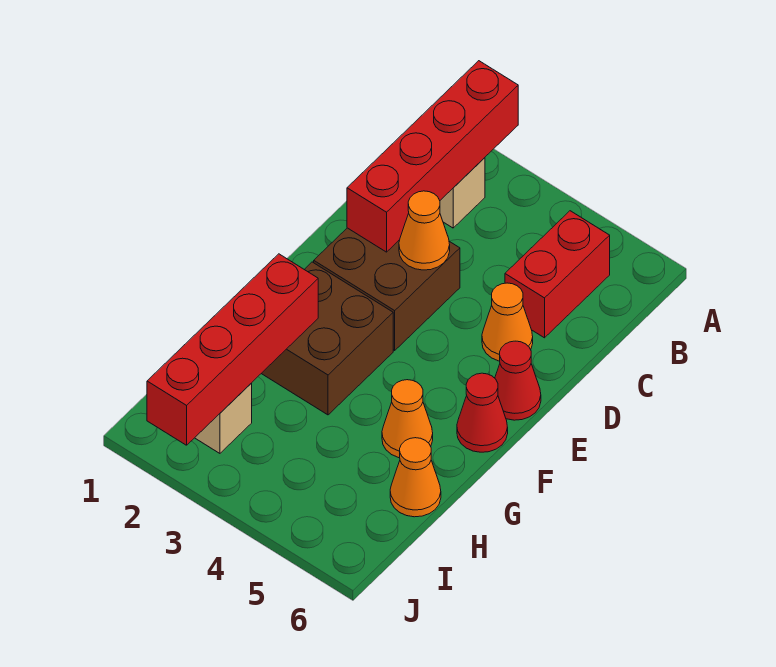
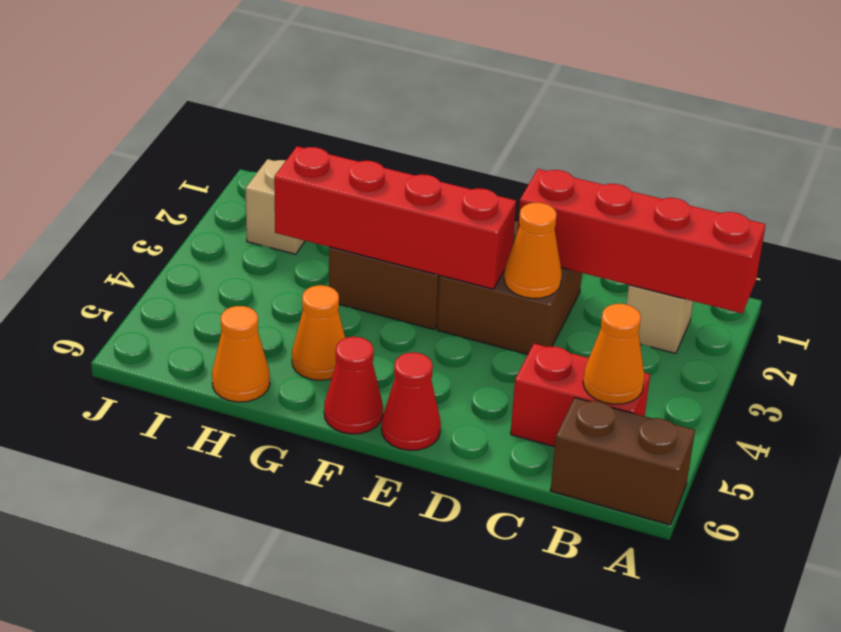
none -> brown 1x2 brick [551,398,695,525]
orange 1x1 cone [482,283,533,361] -> orange 1x1 cone moved to [583,304,645,404]
red 1x4 brick [147,254,318,445] -> red 1x4 brick moved to [274,146,516,289]

